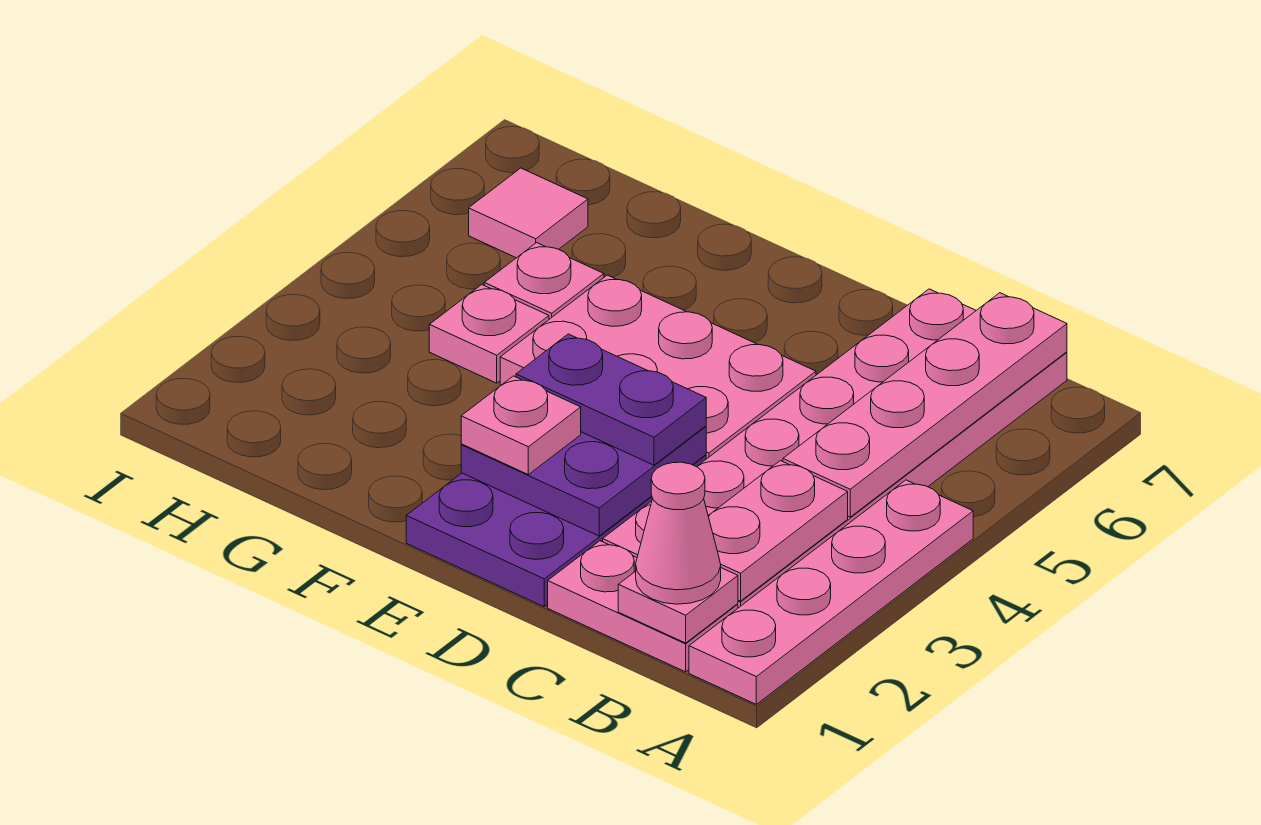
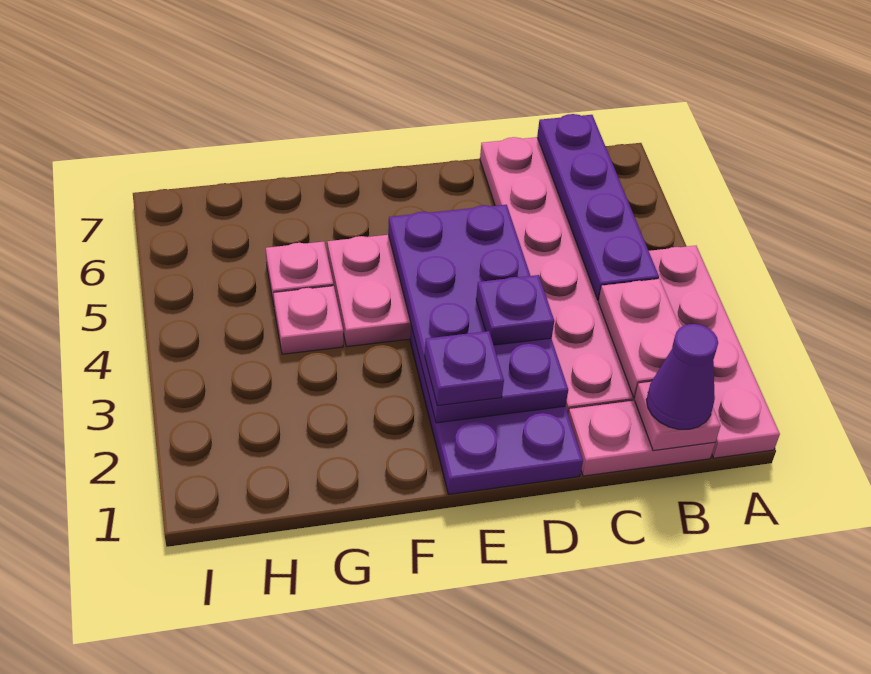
pink 1x1 cone [636,462,721,604] -> purple 1x1 cone [646,324,718,429]
pink 1x4 plate [783,293,1067,517] -> purple 1x4 plate [537,114,659,300]
purple 2x2 plate [461,426,706,536] -> purple 2x4 plate [388,205,568,423]
purple 1x2 plate [516,334,706,465] -> purple 1x1 plate [476,275,554,345]
pink 1x1 plate [461,376,581,475] -> purple 1x1 plate [425,331,504,406]
pink 1x1 tile [469,168,588,258] -> none

